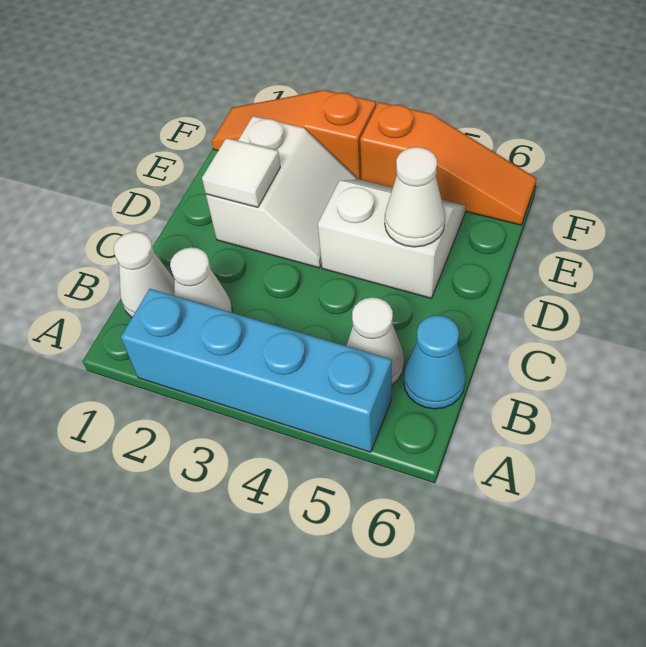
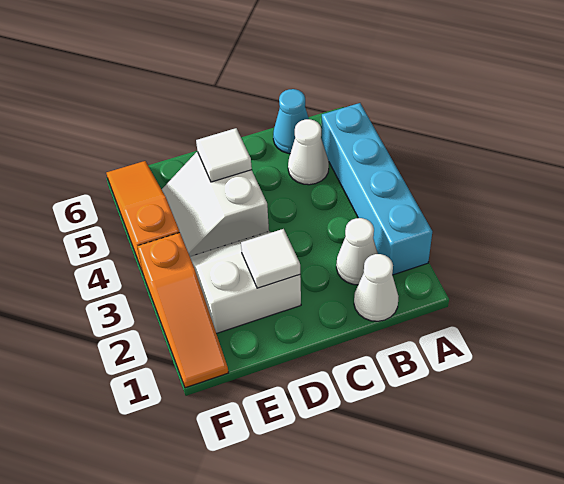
white 1x1 cone [385,147,445,247] -> white 1x1 tile [196,128,252,182]

